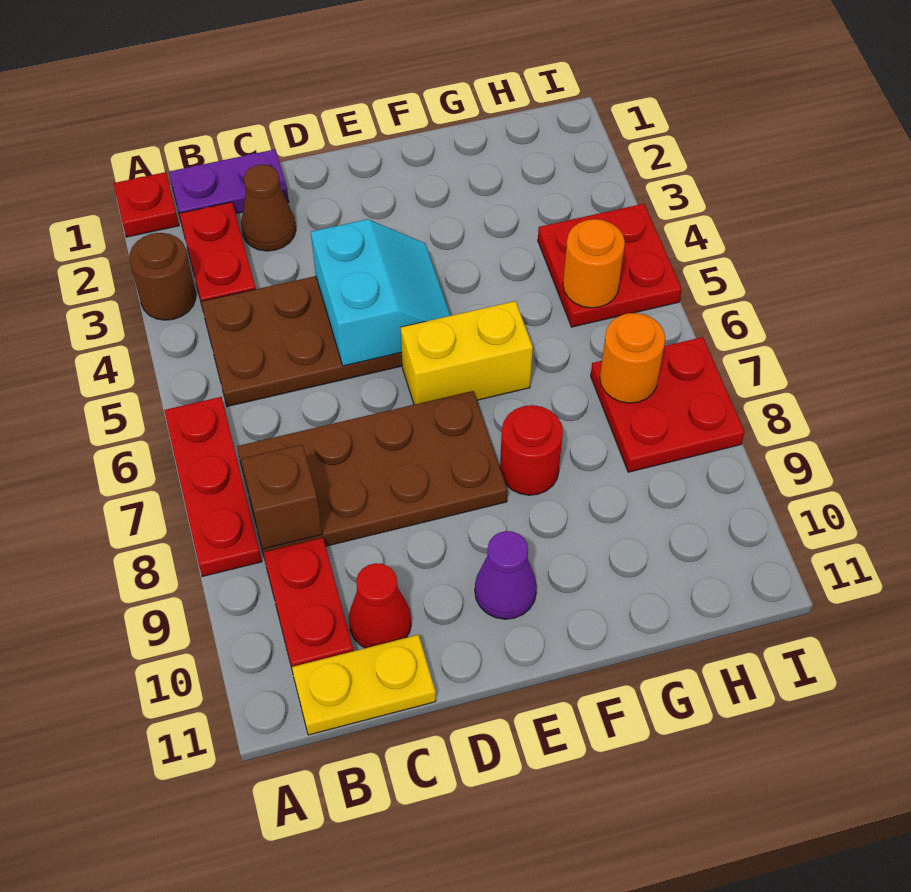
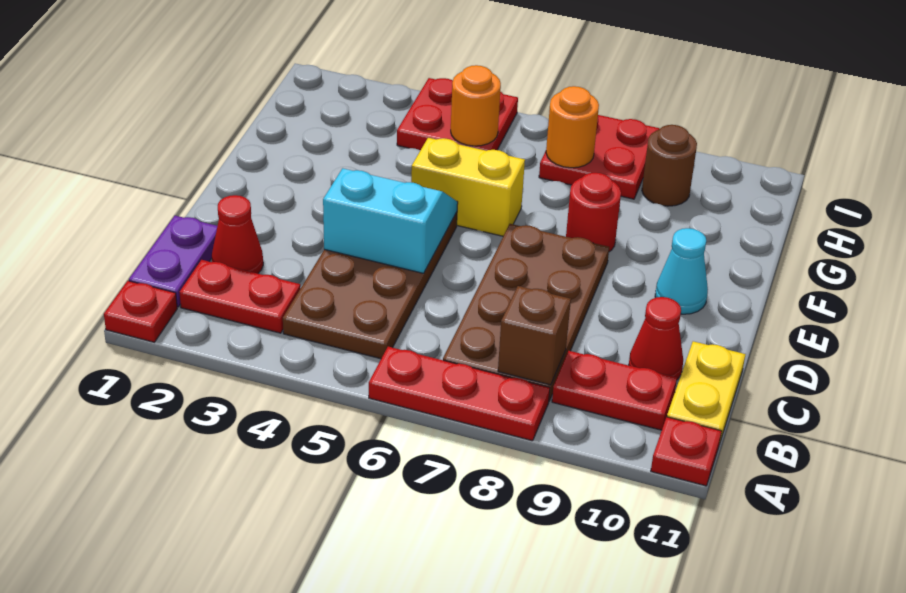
brown 1x1 round brick [129,233,196,320] -> brown 1x1 round brick moved to [642,125,697,206]
none -> red 1x1 plate [651,417,722,486]
brown 1x1 cone [241,164,296,251] -> red 1x1 cone [212,195,263,274]
yellow 1x2 brick [400,301,533,405] -> yellow 1x2 brick turned to [411,138,525,236]
purple 1x1 cone [475,531,537,619] -> cyan 1x1 cone [655,228,708,314]

